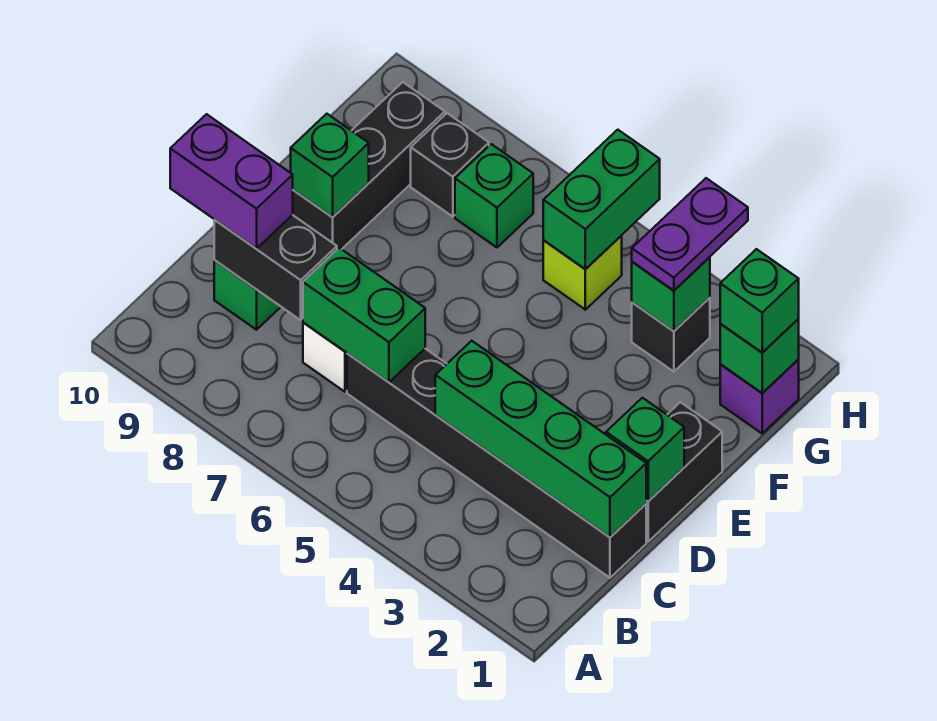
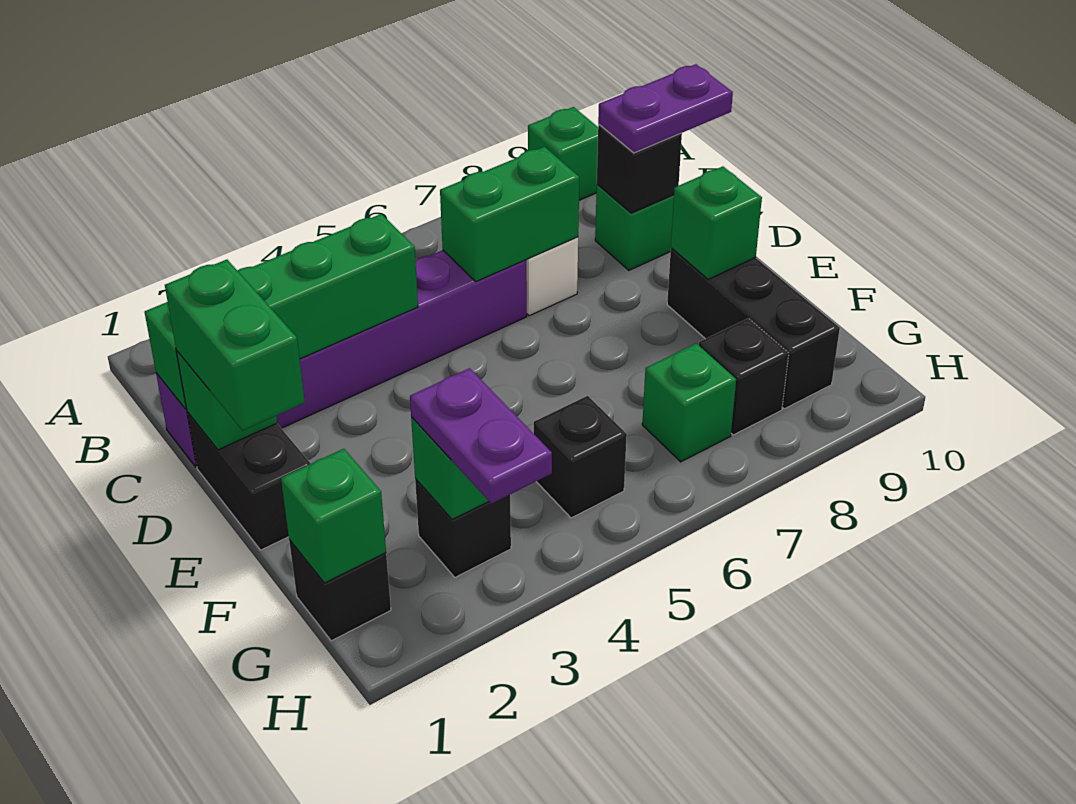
black 1x6 brick [347,349,646,578] -> purple 1x6 brick [156,250,527,467]
black 1x2 brick [214,215,337,320] -> black 1x1 brick [597,125,682,213]
purple 1x2 brick [170,114,293,249] -> purple 1x2 plate [598,64,733,153]
purple 1x1 brick [720,360,799,433] -> black 1x1 brick [289,540,391,641]
green 1x1 brick [720,249,799,353] -> green 1x1 brick moved to [528,107,598,200]
lime 1x1 brick [543,236,622,310] -> black 1x1 brick [534,396,627,518]
green 1x2 brick [543,130,660,269] -> green 1x2 brick moved to [165,260,305,430]

